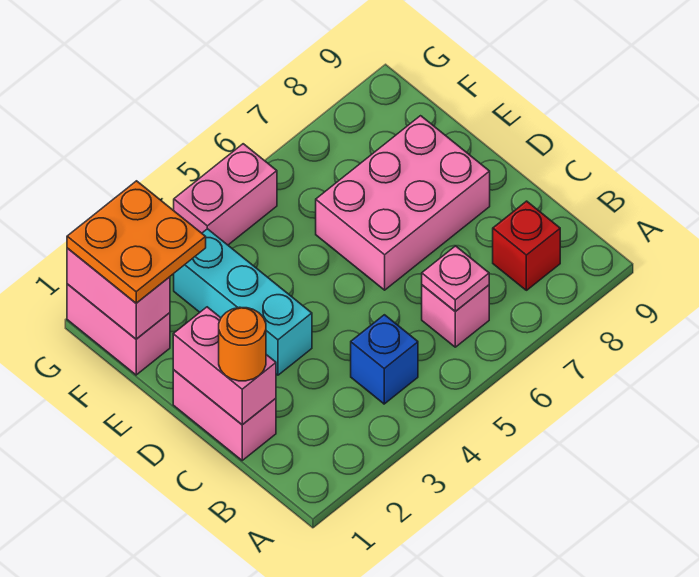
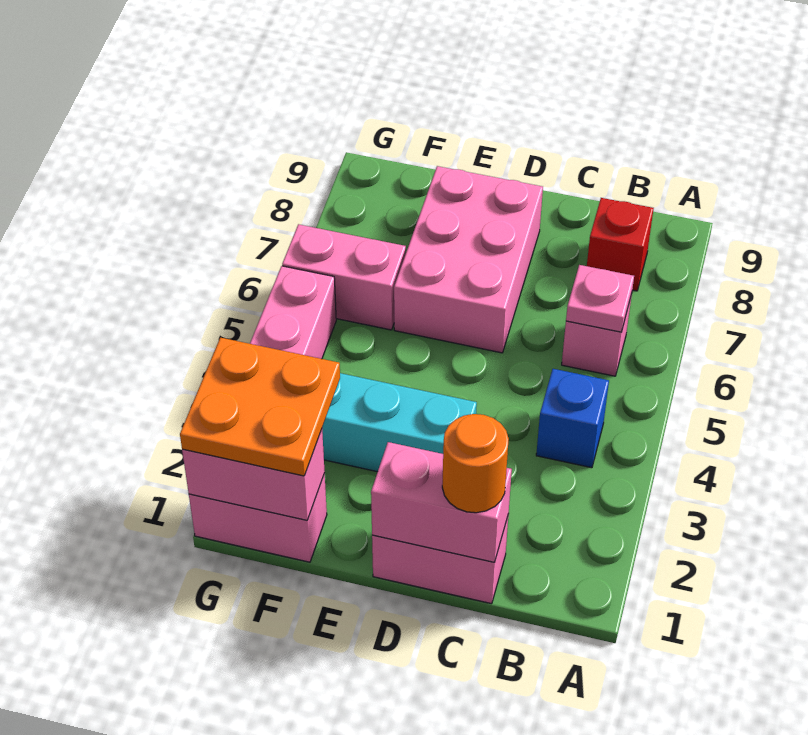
none -> pink 1x2 brick [282,224,406,330]

